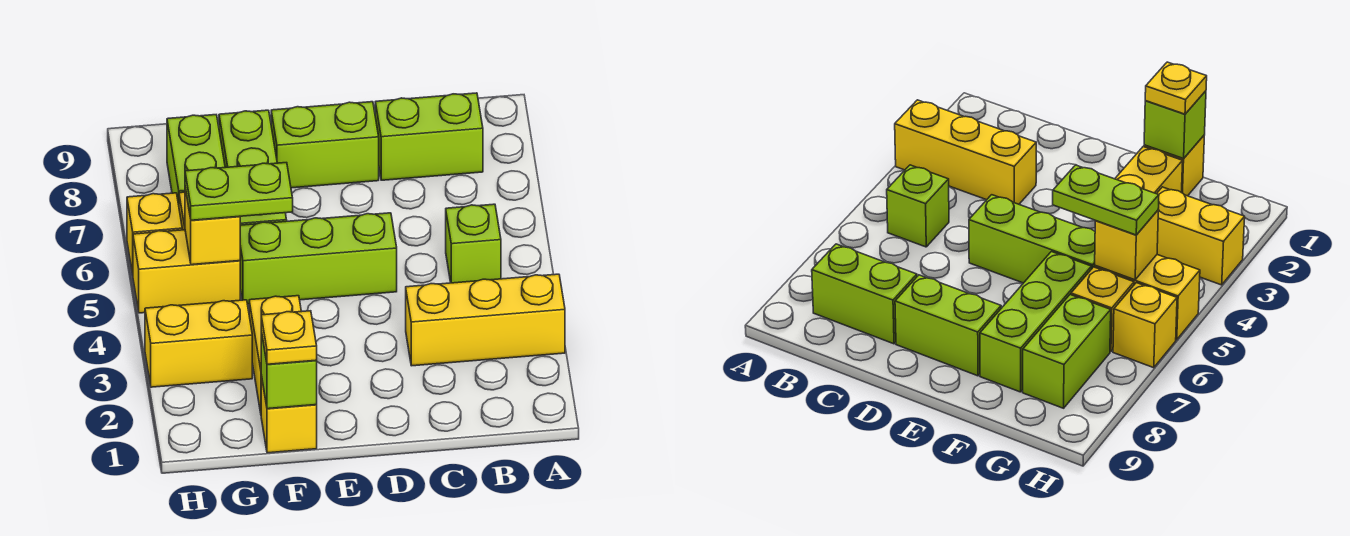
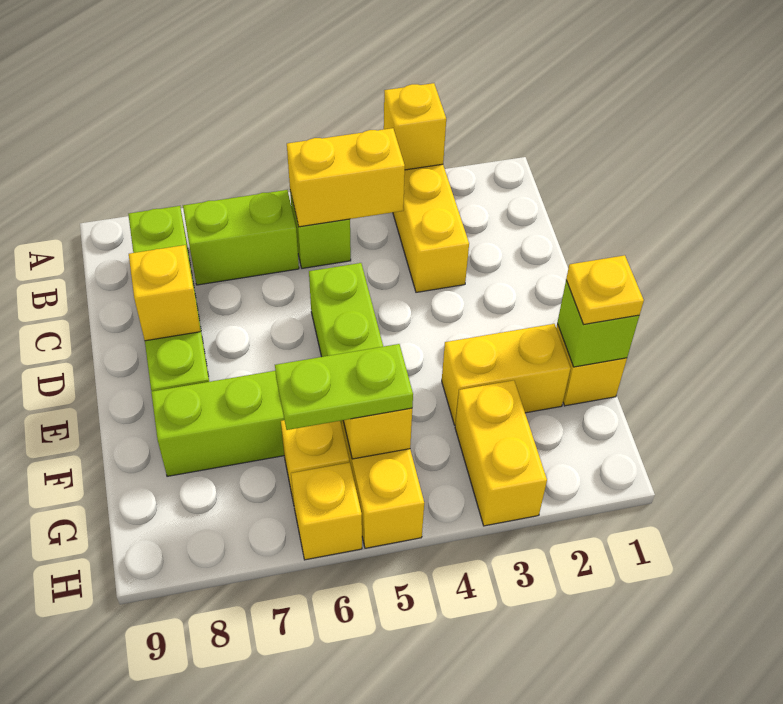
none -> yellow 1x1 brick [384,83,446,170]
none -> yellow 1x2 brick [287,128,405,227]
none -> yellow 1x1 brick [129,245,200,341]
lime 1x2 plate [185,163,293,220] -> lime 1x2 plate turned to [275,344,413,430]
lime 1x2 brick [167,115,225,204] -> lime 1x2 brick moved to [183,190,299,285]

